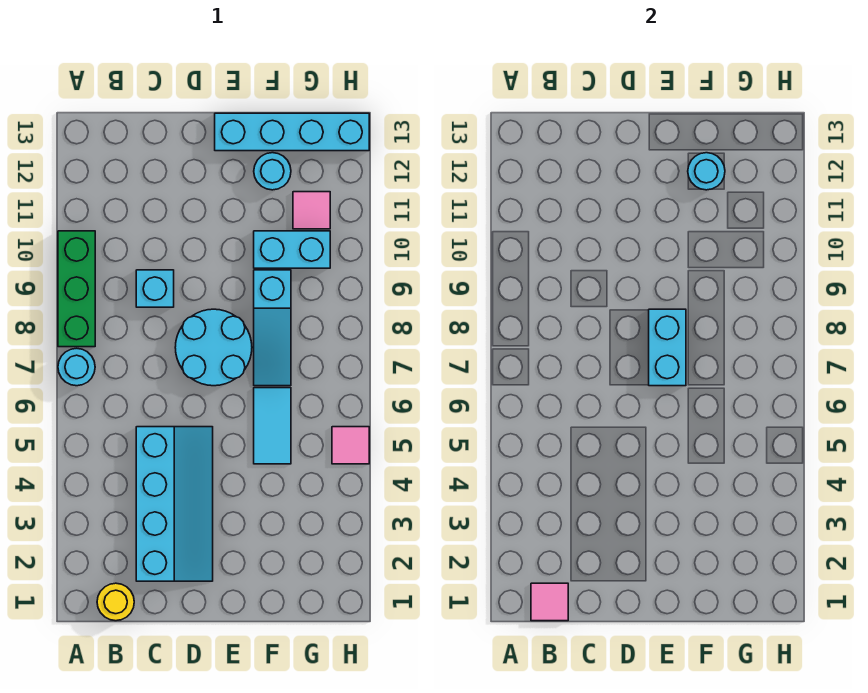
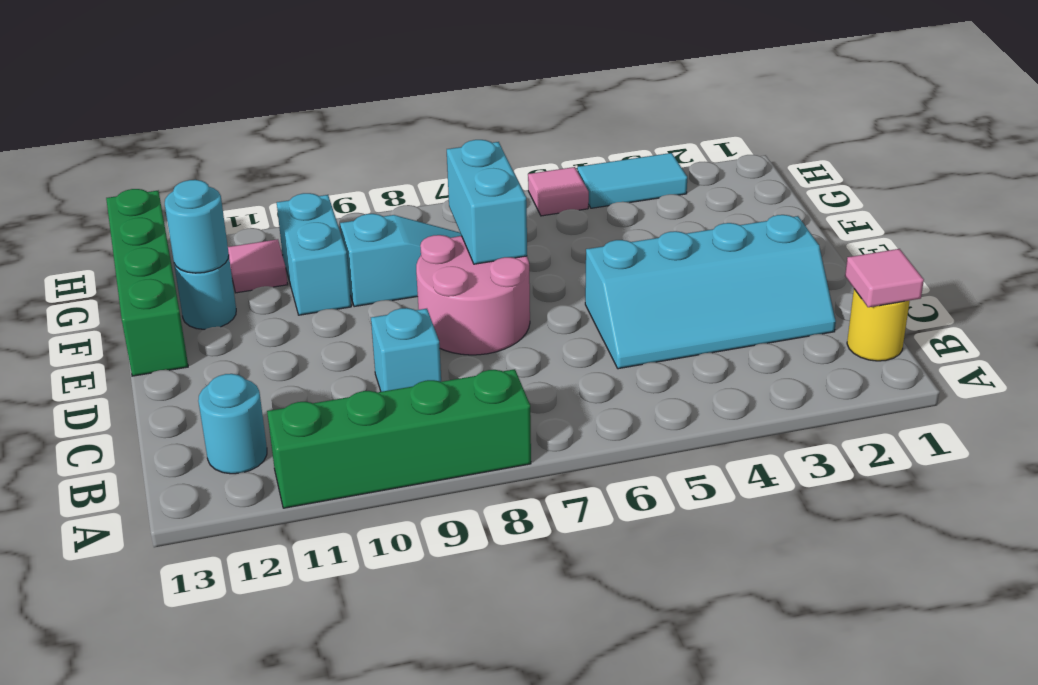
cyan 1x1 round brick [58,348,95,386] -> cyan 1x1 round brick moved to [198,374,267,474]
green 1x3 brick [58,231,95,347] -> green 1x4 brick [267,369,531,508]
cyan 2x4 slope [136,427,213,581] -> cyan 2x4 slope turned to [585,215,836,369]
cyan 2x2 round brick [175,309,252,386] -> pink 2x2 round brick [416,235,530,355]
cyan 1x2 brick [649,309,686,386] -> cyan 1x2 brick turned to [447,140,527,264]
cyan 1x4 brick [215,113,369,151] -> green 1x4 brick [106,189,188,376]
cyan 1x2 tile [254,388,291,464] -> cyan 1x2 tile moved to [577,153,687,208]

